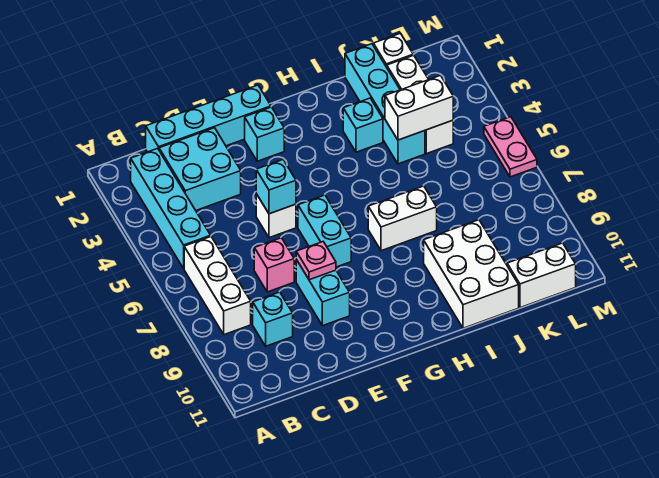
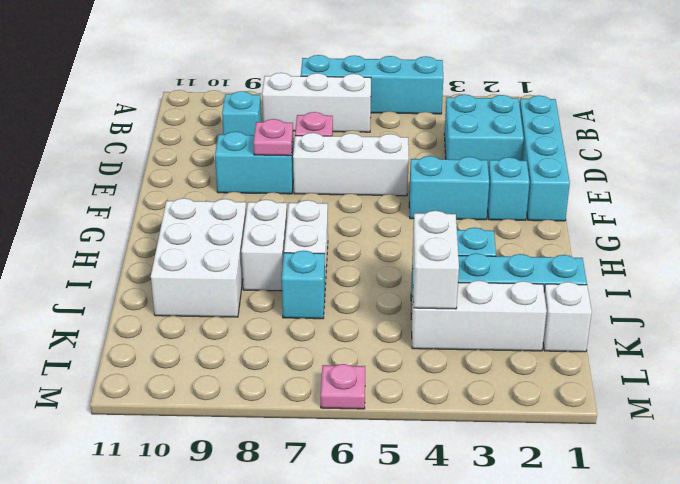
cyan 1x4 brick [131,148,211,268] -> cyan 1x4 brick moved to [301,55,443,114]
white 1x1 brick [256,194,296,238] -> white 1x3 brick [293,133,409,196]
cyan 1x1 brick [256,160,296,214] -> cyan 1x1 brick moved to [282,251,325,319]
cyan 1x2 brick [298,195,351,267] -> cyan 1x2 brick moved to [409,156,489,220]
white 2x3 brick [424,220,519,328] -> white 2x3 brick turned to [151,198,246,317]
white 1x2 brick [507,243,576,308] -> white 1x2 brick moved to [241,200,287,291]
pink 1x2 plate [484,117,537,177] -> pink 1x1 plate [321,364,365,409]

